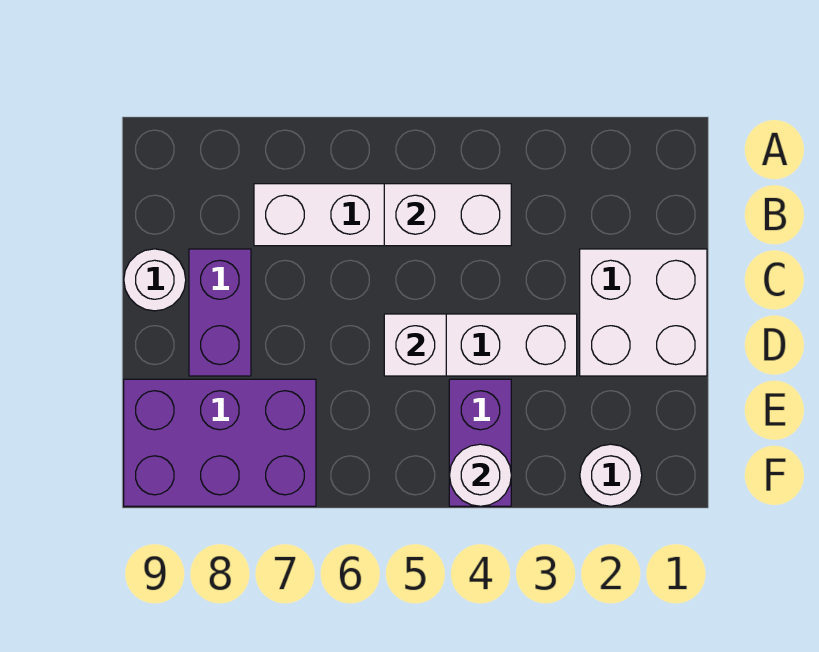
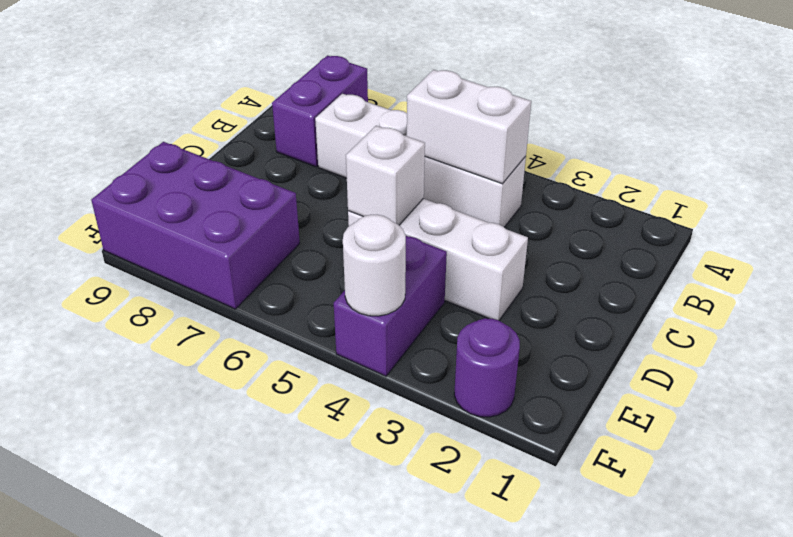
white 2x2 brick [580,249,707,376] -> none
purple 1x2 brick [189,249,251,376] -> purple 1x2 brick moved to [272,56,368,167]
white 1x1 round brick [124,249,186,311] -> none
white 1x1 round brick [580,444,642,506] -> purple 1x1 round brick [454,318,520,417]

